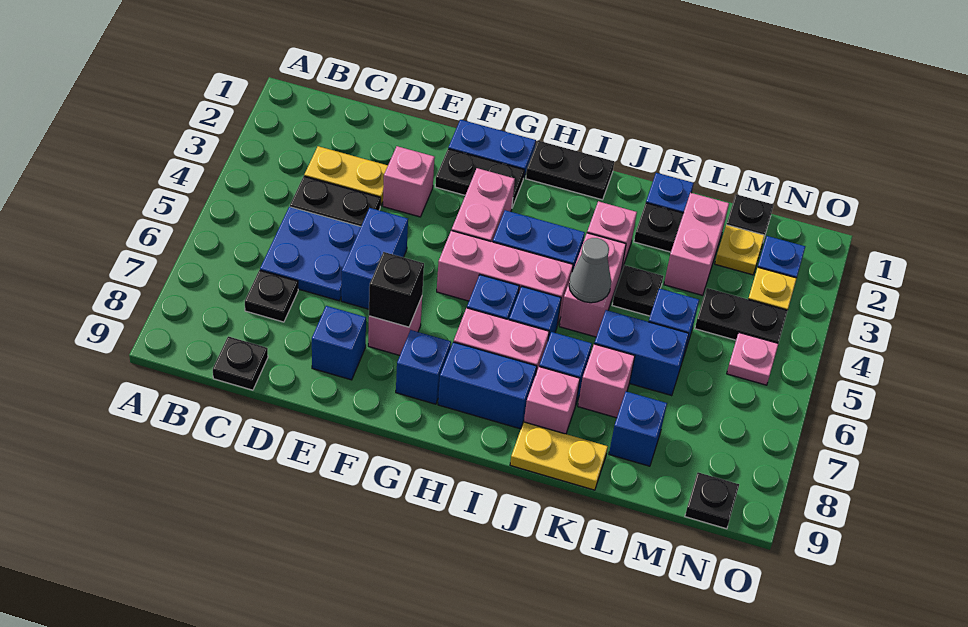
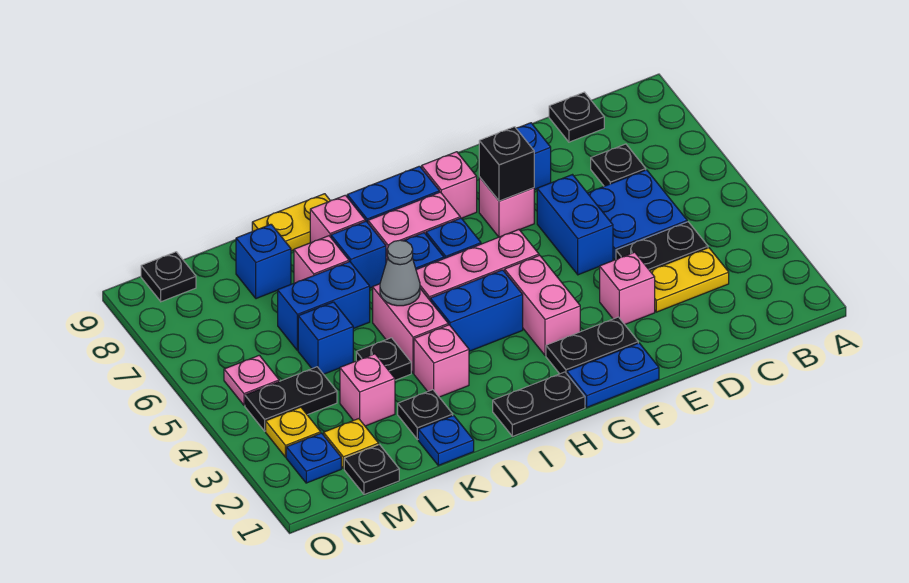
blue 1x1 brick [396,330,451,404] -> pink 1x1 brick [422,152,477,218]
pink 1x2 brick [664,193,729,296] -> pink 1x1 brick [340,354,395,426]

